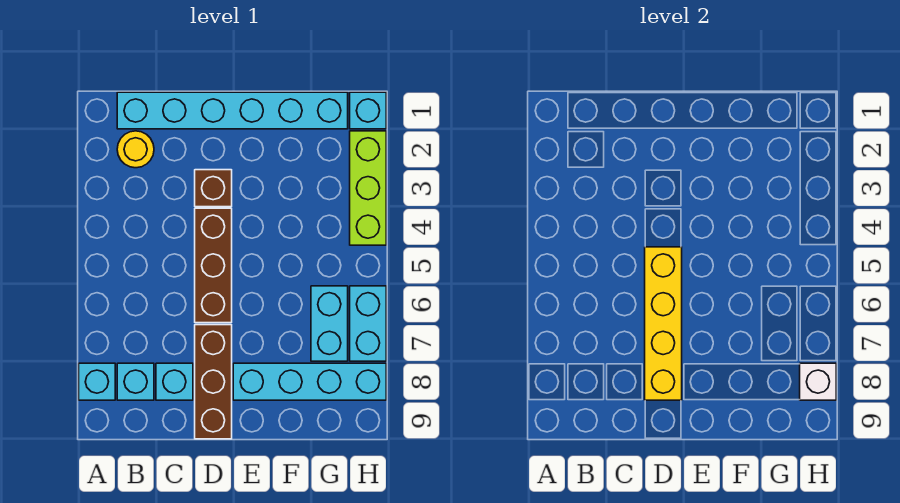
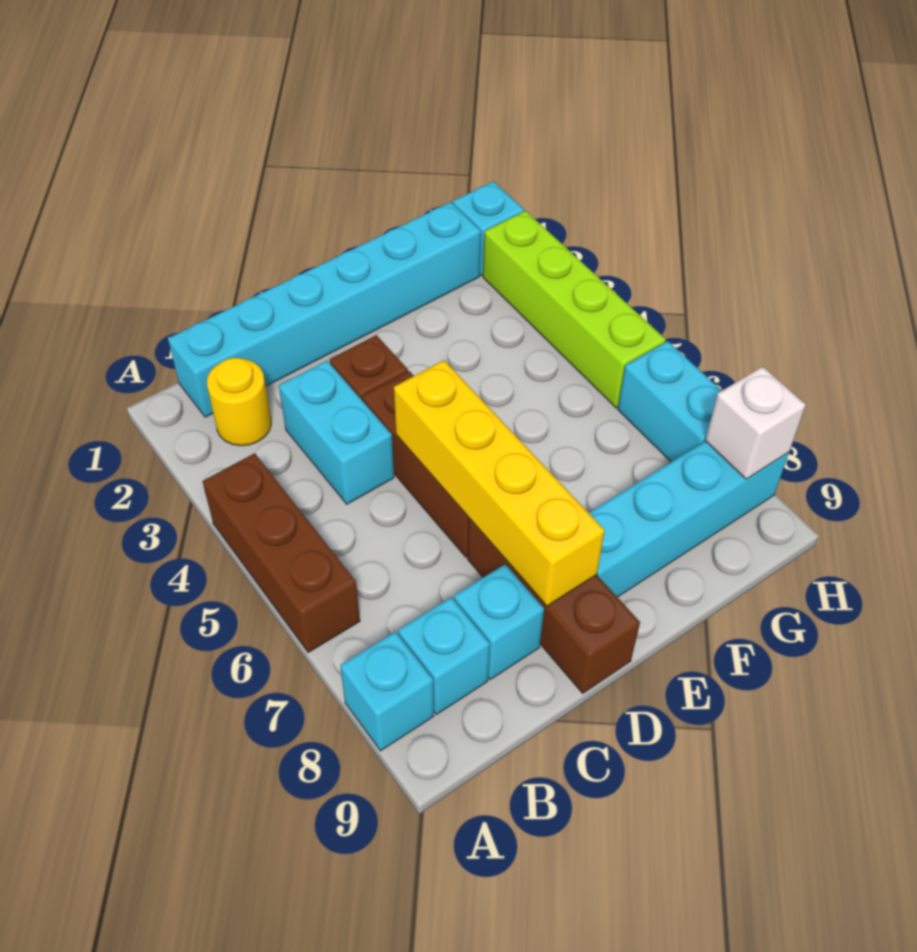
none -> brown 1x3 brick [203,453,360,653]
cyan 1x2 brick [311,286,348,361] -> cyan 1x2 brick moved to [279,361,394,504]
lime 1x3 brick [350,131,386,245] -> lime 1x4 brick [483,211,666,408]

